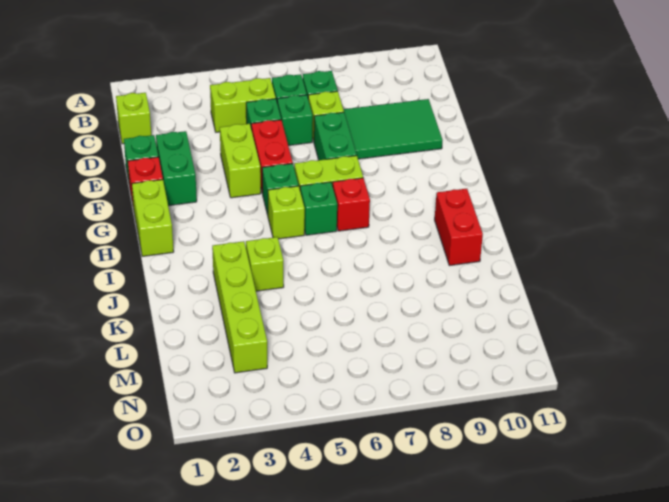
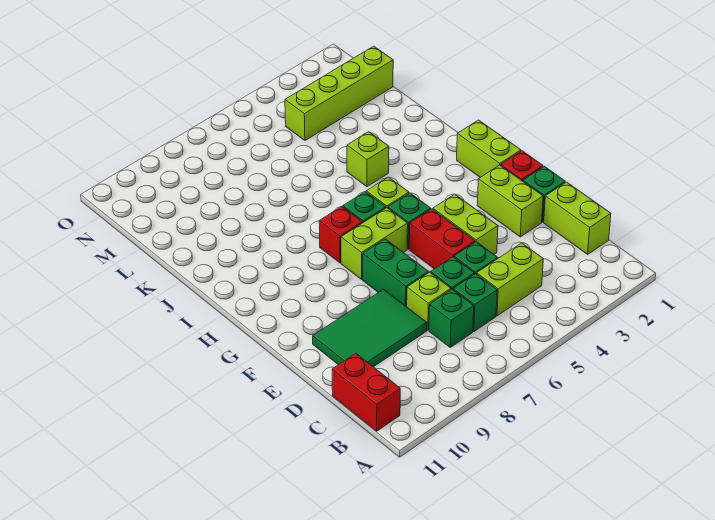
lime 1x1 brick [116,93,151,144] -> lime 1x2 brick [544,182,611,254]
green 1x2 brick [156,131,197,206] -> lime 1x2 brick [477,165,543,237]
red 1x2 brick [435,189,483,266] -> red 1x2 brick moved to [332,353,400,431]
lime 1x4 brick [212,241,267,373] -> lime 1x4 brick turned to [285,46,393,140]

